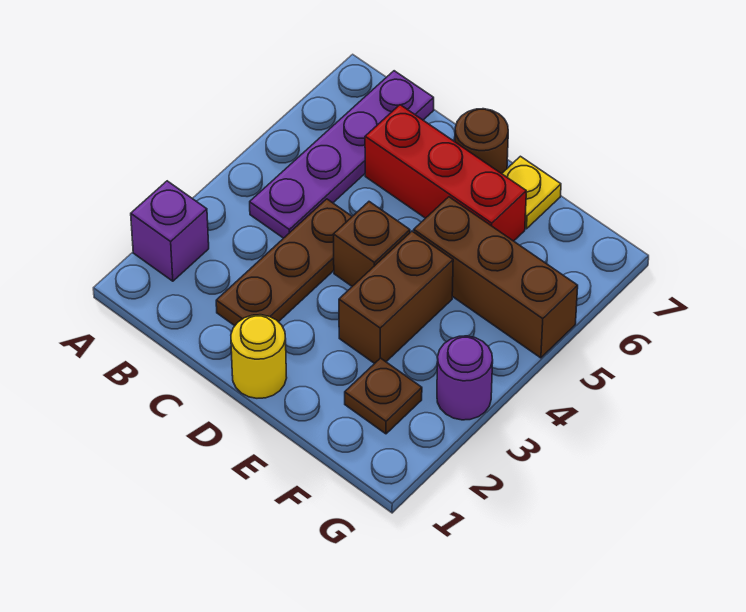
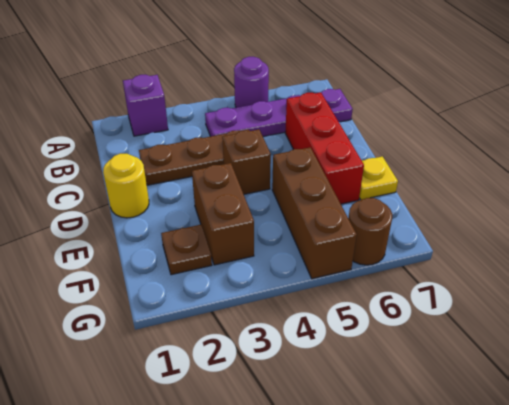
brown 1x1 round brick [455,109,508,174] -> brown 1x1 round brick moved to [348,198,392,265]
brown 1x2 brick [339,231,453,364] -> brown 1x2 brick turned to [192,163,254,265]
purple 1x1 round brick [437,336,493,420] -> purple 1x1 round brick moved to [234,57,269,108]

